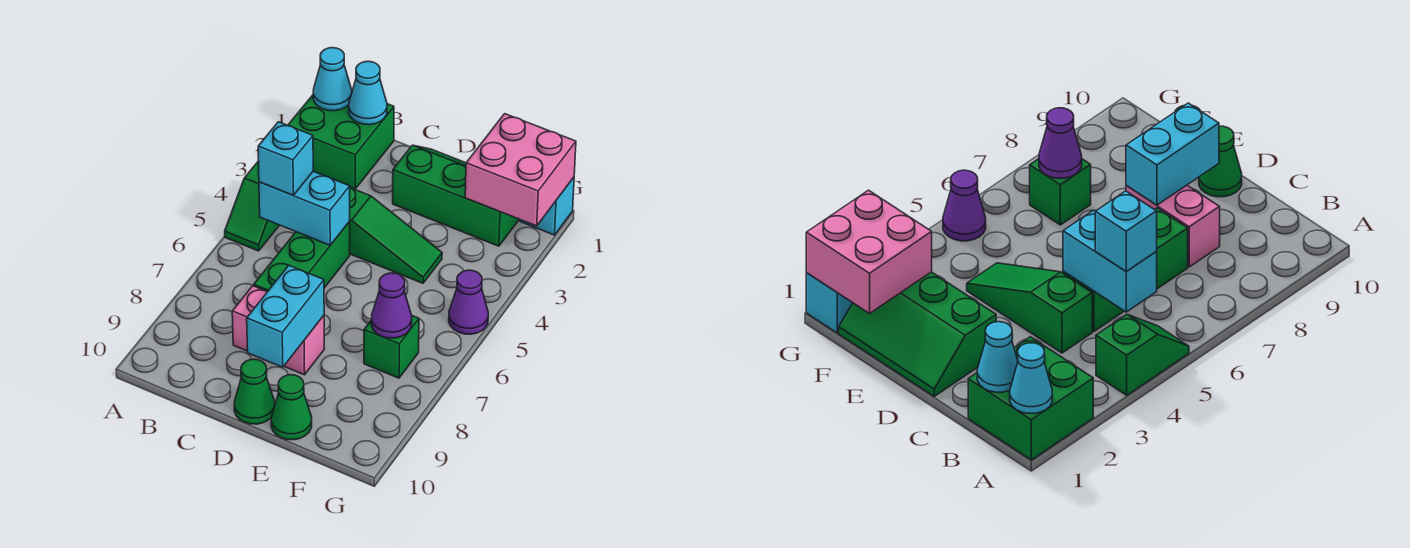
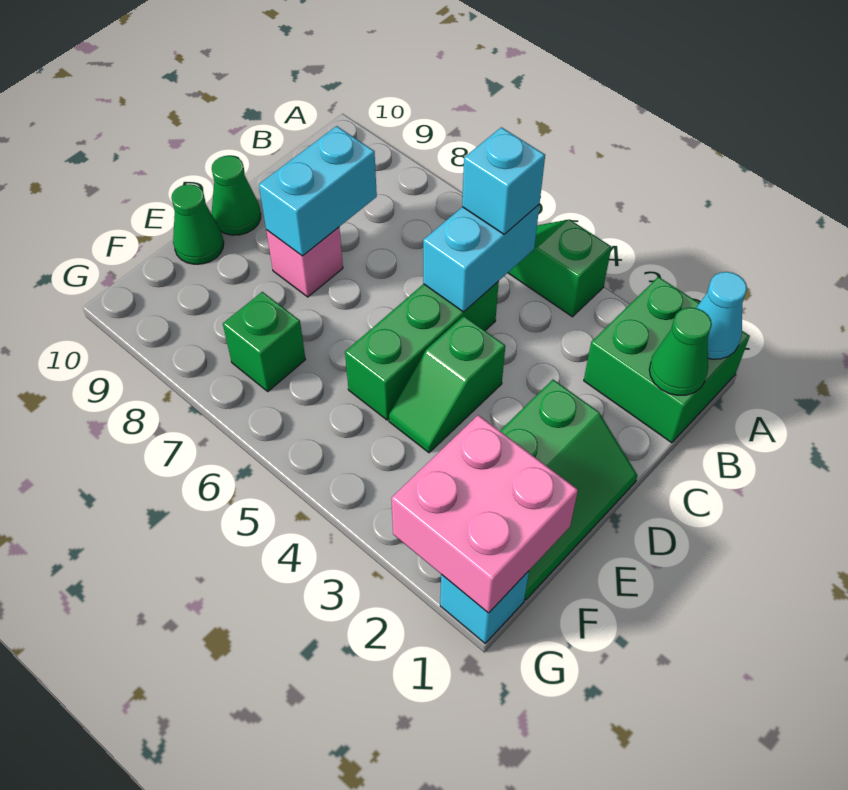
cyan 1x1 cone [349,61,387,125] -> green 1x1 cone [649,308,712,395]
green 1x3 slope [349,188,442,283] -> green 1x2 slope [389,316,505,453]
green 1x3 brick [254,222,350,292] -> green 1x3 brick turned to [345,281,499,420]
pink 1x2 brick [232,286,324,375] -> pink 1x1 brick [266,227,343,297]
cyan 1x2 brick [247,266,324,367] -> cyan 1x2 brick turned to [259,126,377,256]
purple 1x1 cone [371,273,412,338] -> none
purple 1x1 cone [449,270,488,334] -> none

